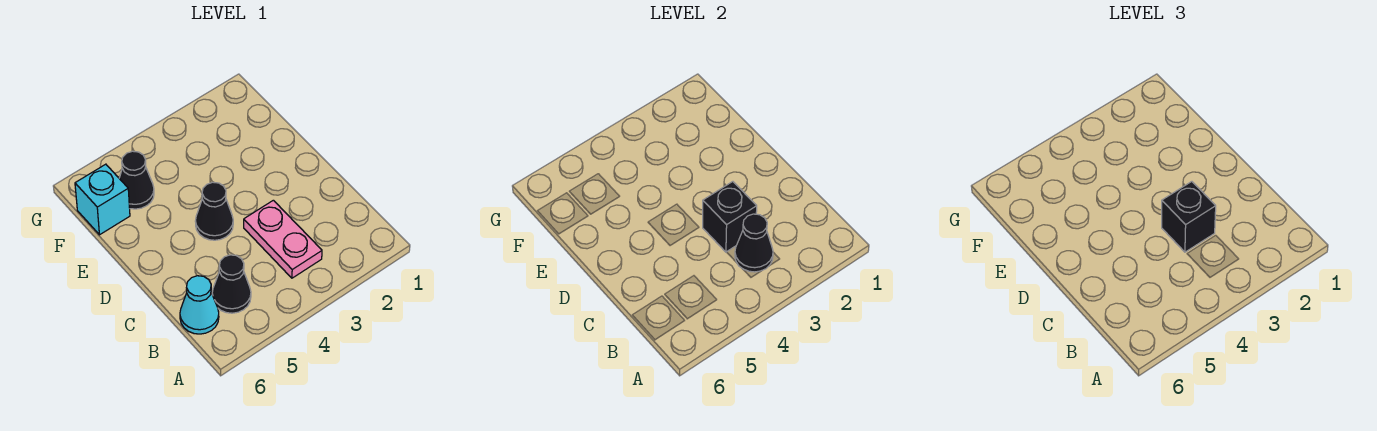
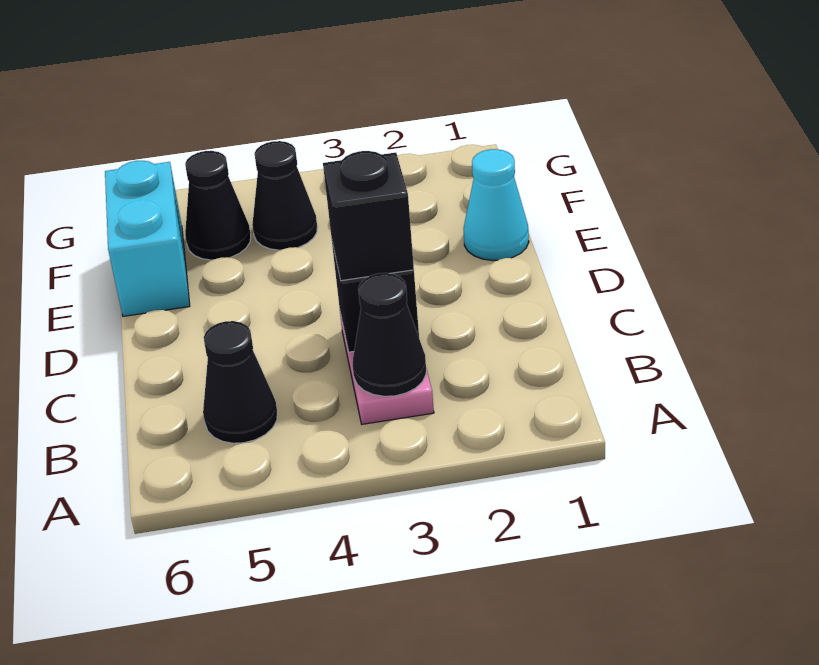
cyan 1x1 cone [180,276,219,334] -> cyan 1x1 cone moved to [463,149,529,261]
black 1x1 cone [195,182,233,240] -> black 1x1 cone moved to [252,141,317,250]
cyan 1x1 brick [75,164,130,235] -> cyan 1x2 brick [105,161,190,316]

